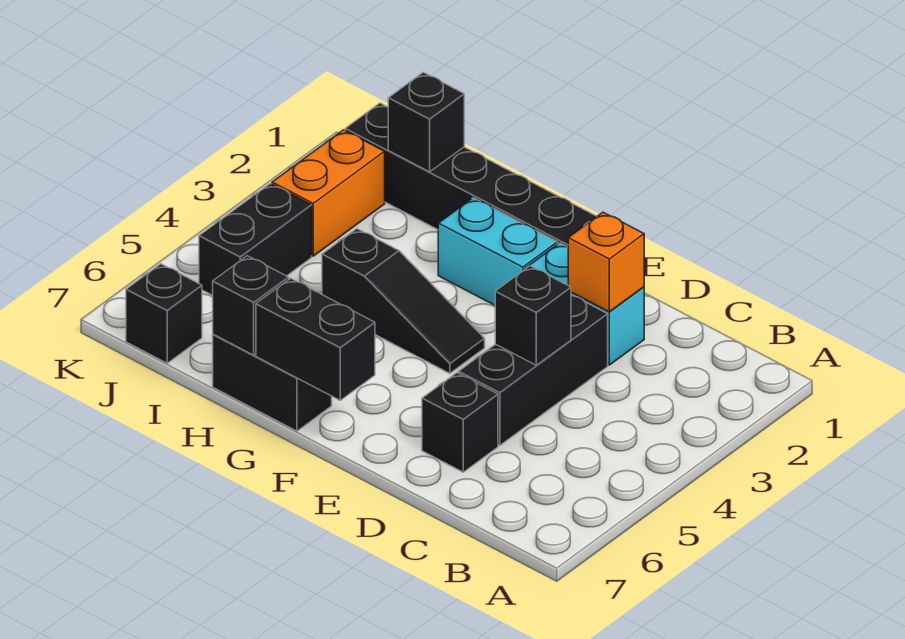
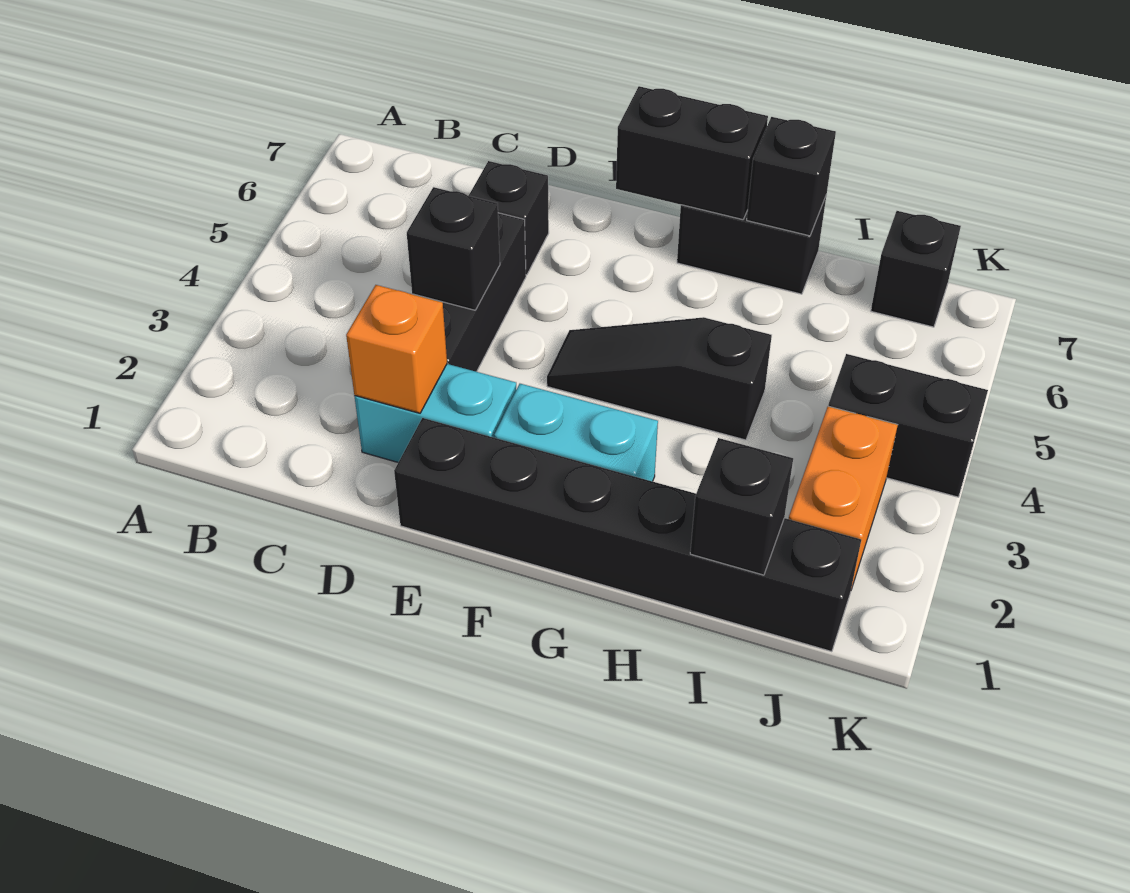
black 1x2 brick [199,184,312,295] -> black 1x2 brick turned to [828,354,988,497]

